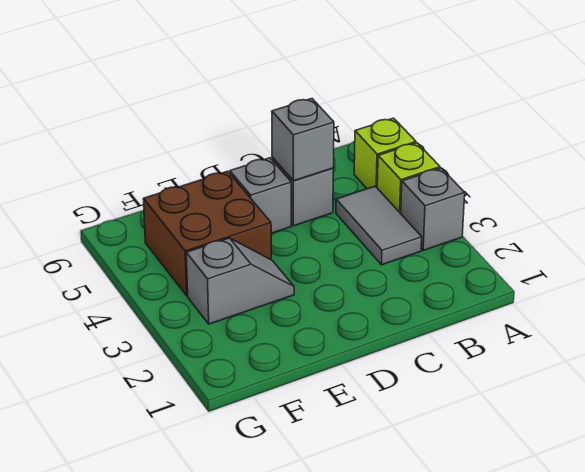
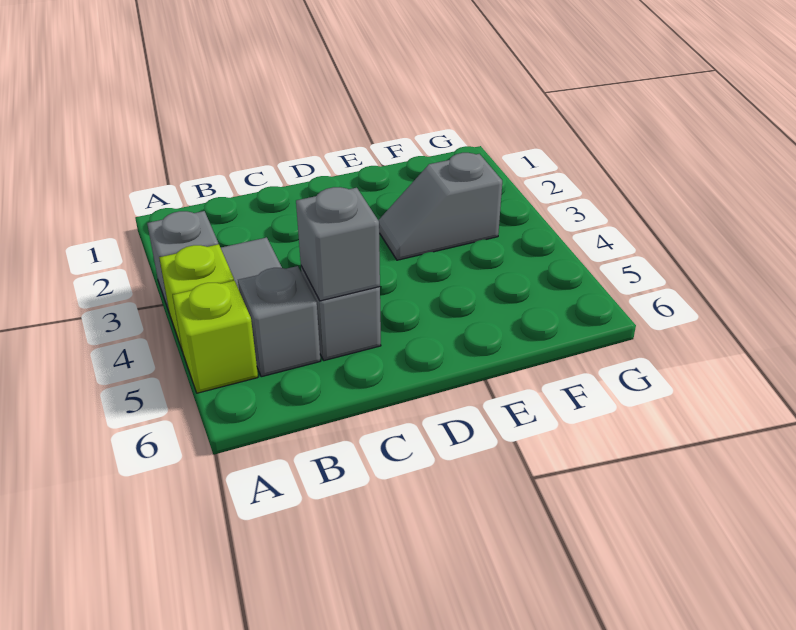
grey 1x1 brick [230,158,291,233] -> grey 1x1 brick moved to [238,266,320,377]
brown 2x2 brick [143,171,271,296] -> none

